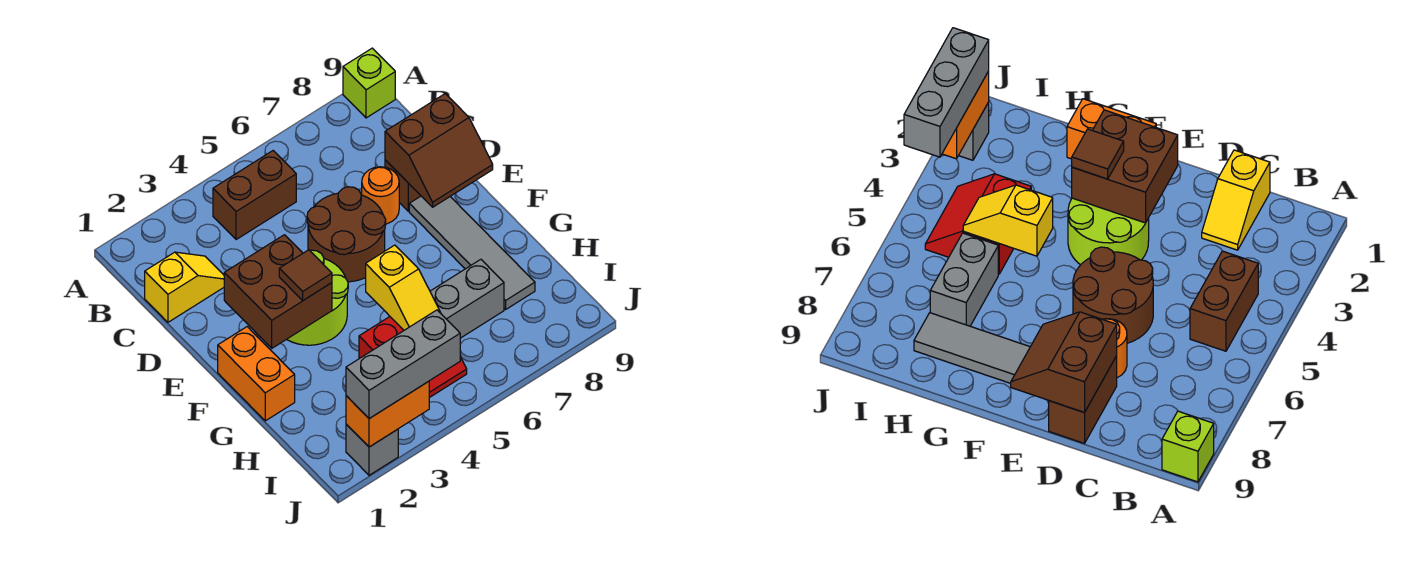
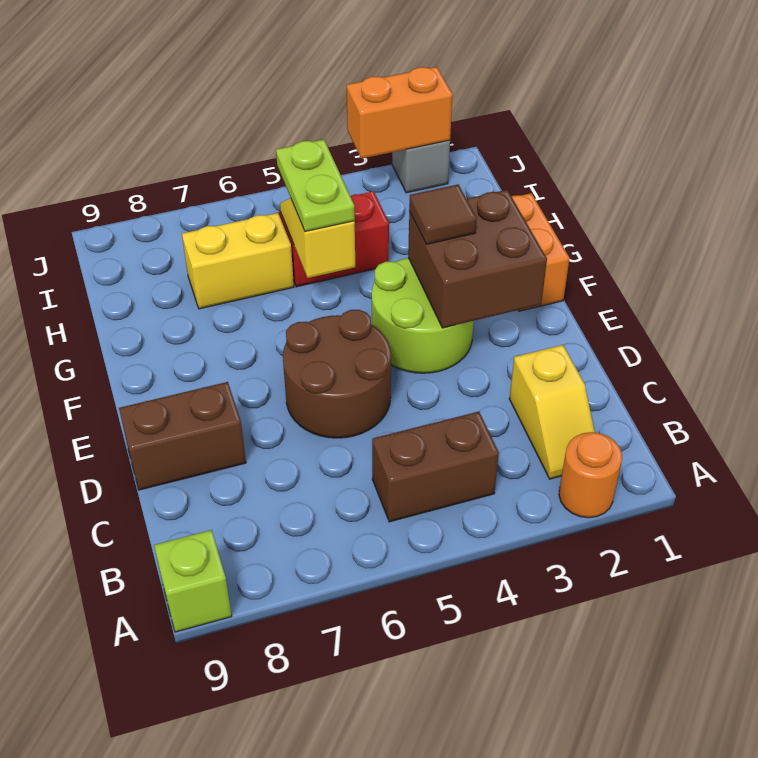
yellow 1x2 slope [145,252,224,322] -> yellow 1x2 slope turned to [509,345,595,479]
orange 1x1 round brick [362,167,399,224] -> orange 1x1 round brick moved to [559,432,622,518]
brown 2x2 slope [385,94,493,207] -> none
grey 1x4 tile [409,196,535,309] -> none
none -> lime 1x2 plate [276,139,355,232]
grey 1x2 brick [430,259,504,338] -> yellow 1x2 brick [182,213,294,309]
grey 1x3 brick [346,310,460,419] -> none

